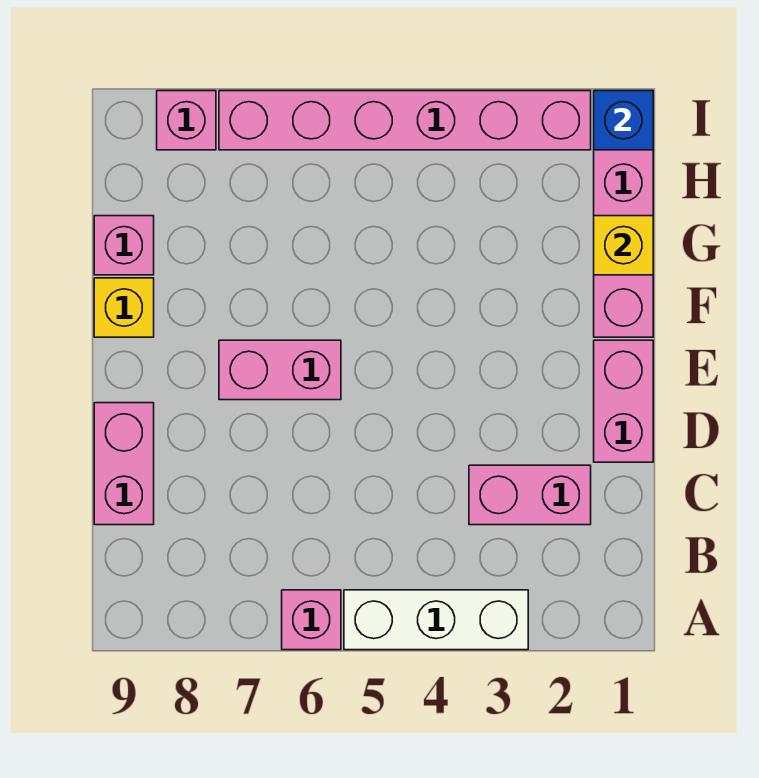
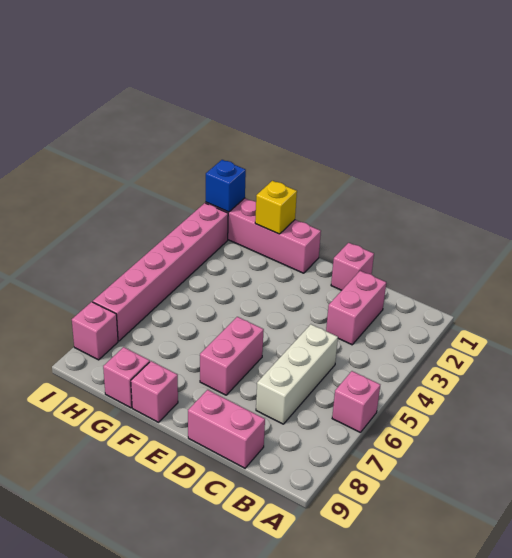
white 1x3 brick [344,590,528,650] -> white 1x3 brick moved to [256,324,338,424]
pink 1x2 brick [594,340,653,462] -> pink 1x1 brick [331,243,374,290]
yellow 1x1 brick [94,278,154,337] -> pink 1x1 brick [131,361,178,422]

